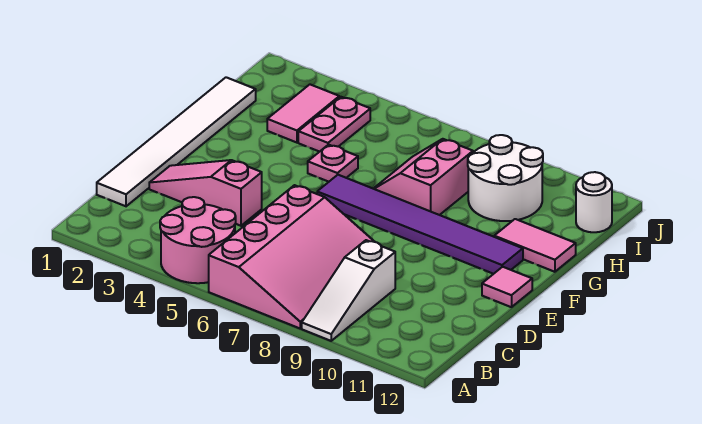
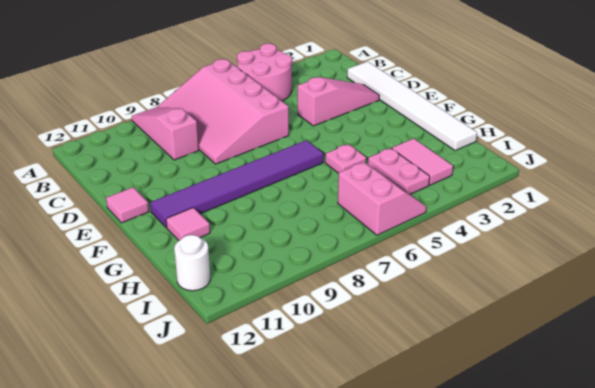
white 1x3 slope [302,240,395,341] -> pink 1x3 slope [132,107,199,160]
pink 2x2 slope [374,139,473,215] -> pink 2x2 slope moved to [338,162,426,235]
pink 1x2 tile [494,219,576,272] -> pink 1x1 tile [166,208,210,241]
white 2x2 round brick [468,135,543,221] -> none

